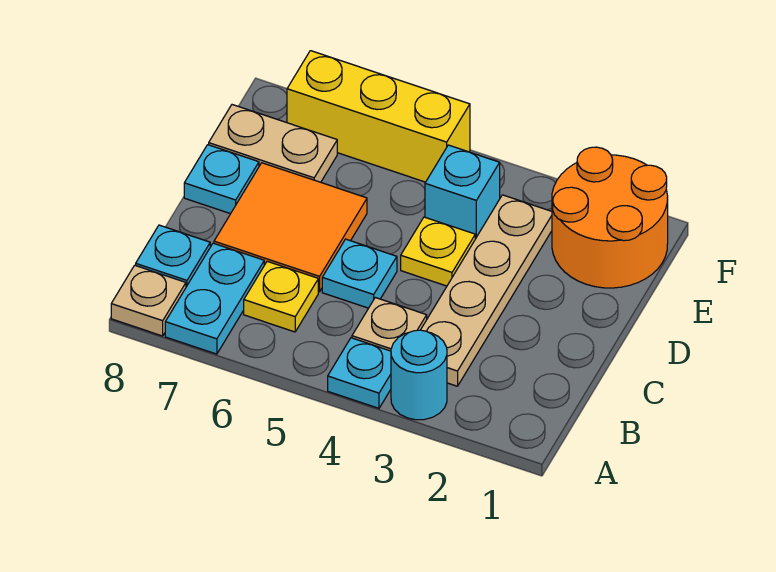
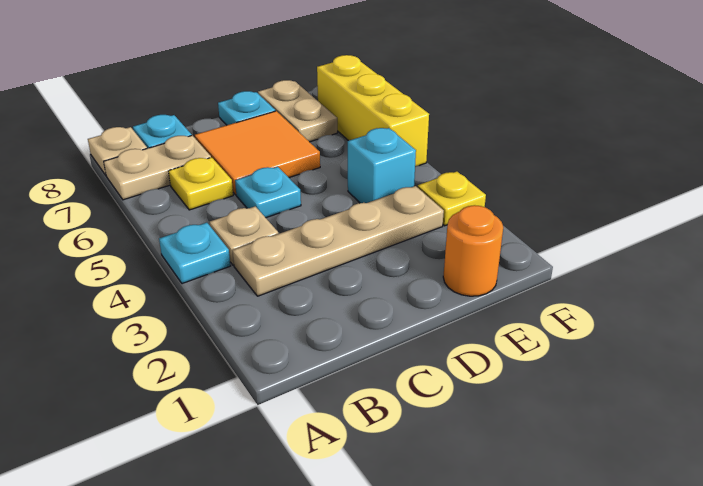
cyan 1x1 round brick [391,330,447,420] -> none
cyan 1x2 plate [165,243,264,354] -> tan 1x2 plate [104,135,211,200]
yellow 1x1 plate [401,217,475,286] -> yellow 1x1 plate moved to [417,172,486,226]
orange 2x2 round brick [552,147,668,288] -> orange 1x1 round brick [443,205,503,296]

